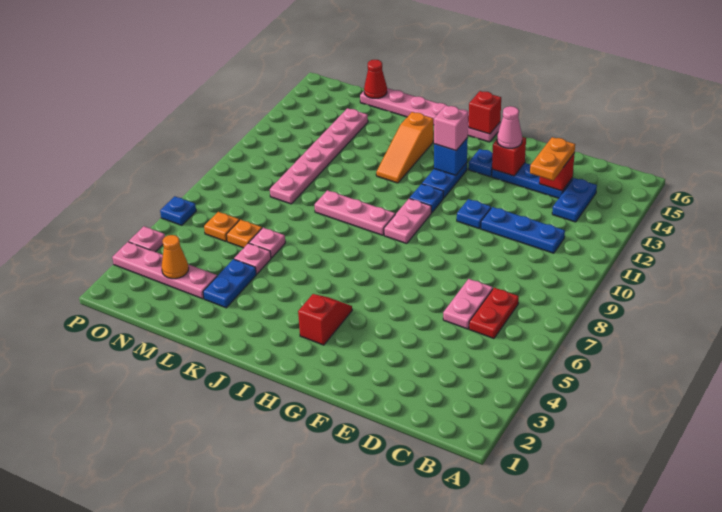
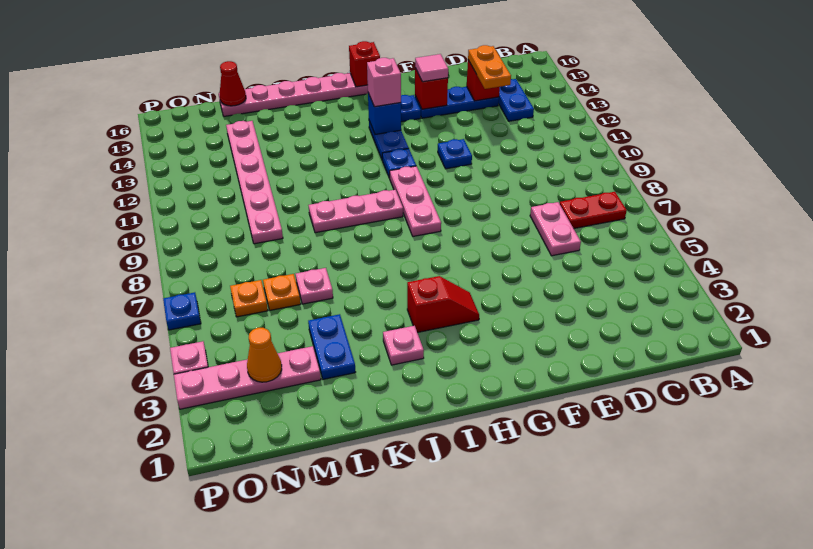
red 1x2 plate [469,288,519,338] -> red 1x2 plate turned to [560,192,627,228]
blue 1x3 plate [481,207,565,253] -> none
pink 1x1 cone [497,106,522,148] -> pink 1x1 tile [415,54,448,82]
red 1x2 slope [298,294,352,345] -> red 1x2 slope turned to [407,276,479,333]
pink 1x2 plate [384,198,431,243] -> pink 1x3 plate [390,166,441,236]
orange 1x3 slope [376,112,433,183] -> none
pink 1x1 plate [234,243,271,274] -> pink 1x1 plate moved to [383,326,424,365]

